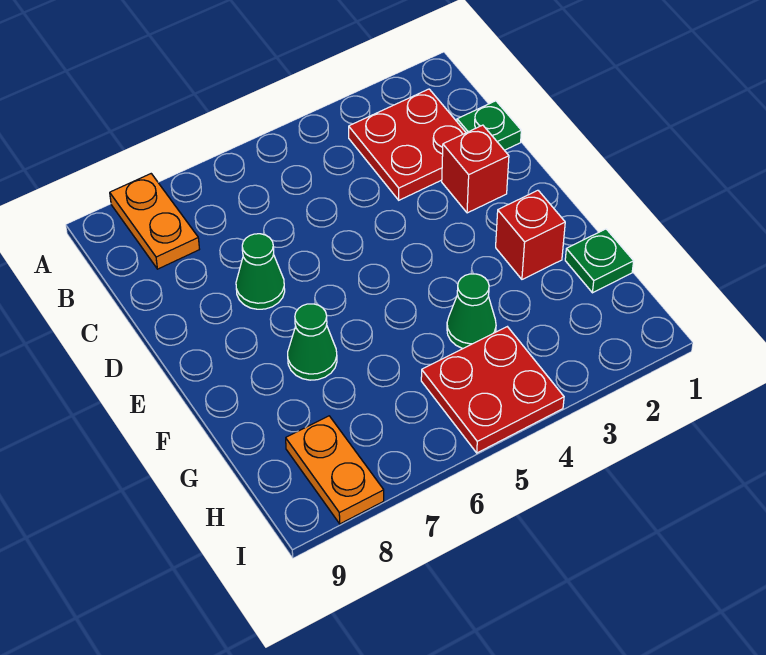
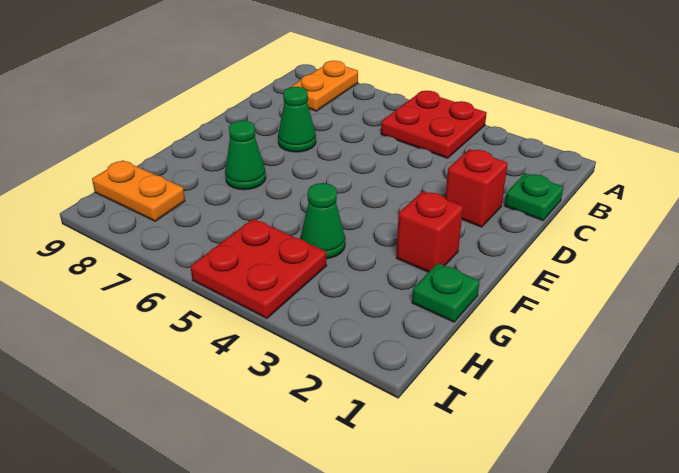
red 2x2 plate [349,89,466,200] -> red 2x2 plate moved to [381,91,487,158]
orange 1x2 plate [286,416,384,524] -> orange 1x2 plate turned to [92,160,185,221]

